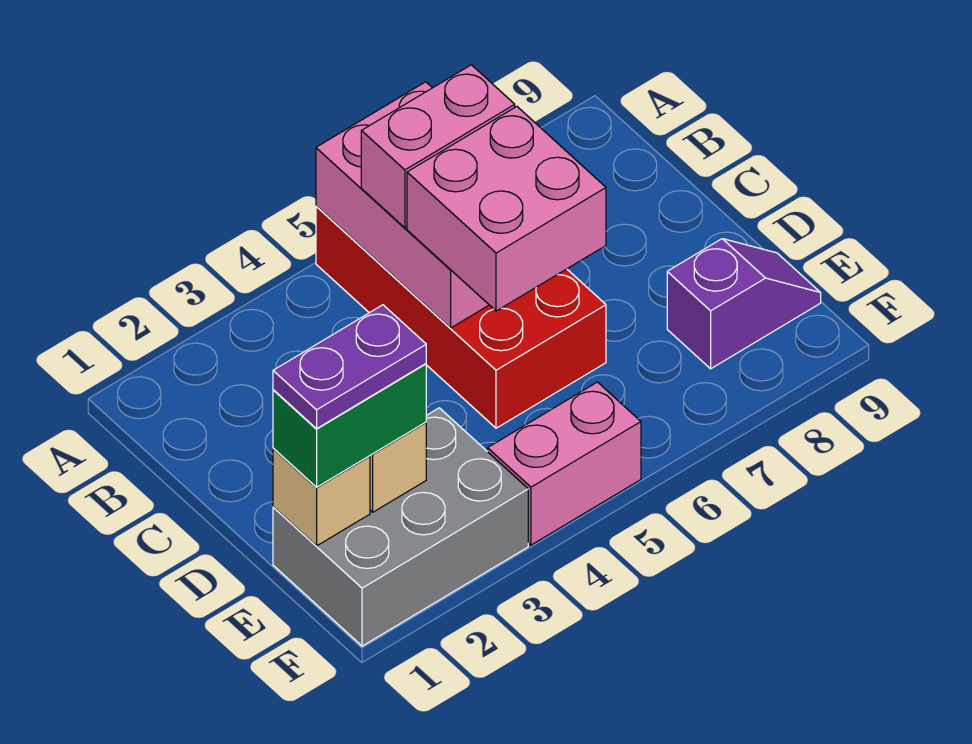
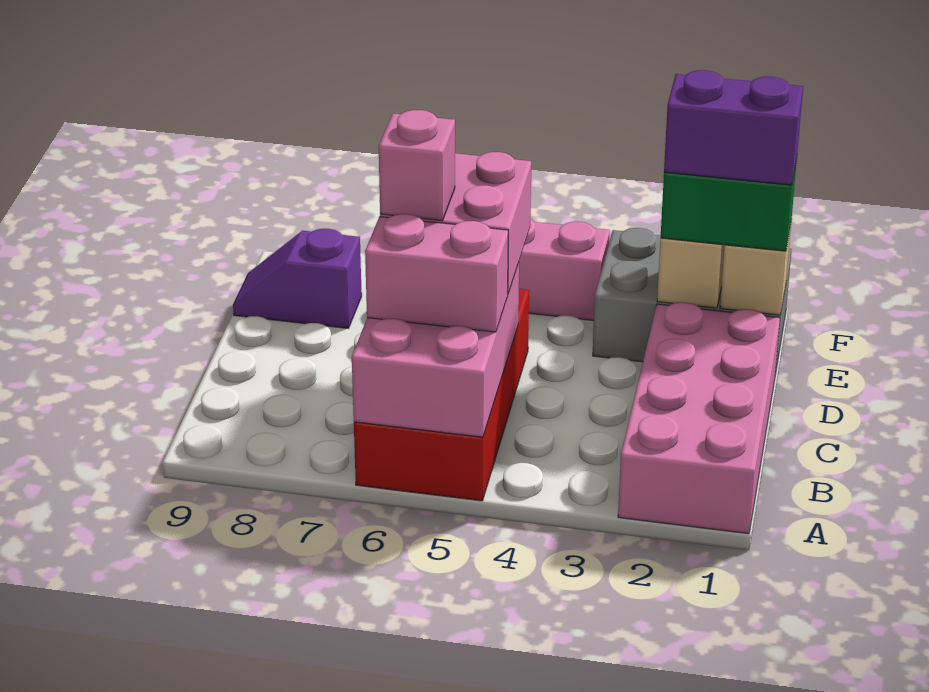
none -> pink 2x4 brick [618,302,780,534]
none -> pink 1x1 brick [379,110,455,221]
purple 1x2 plate [273,305,426,429] -> purple 1x2 brick [664,70,803,185]

